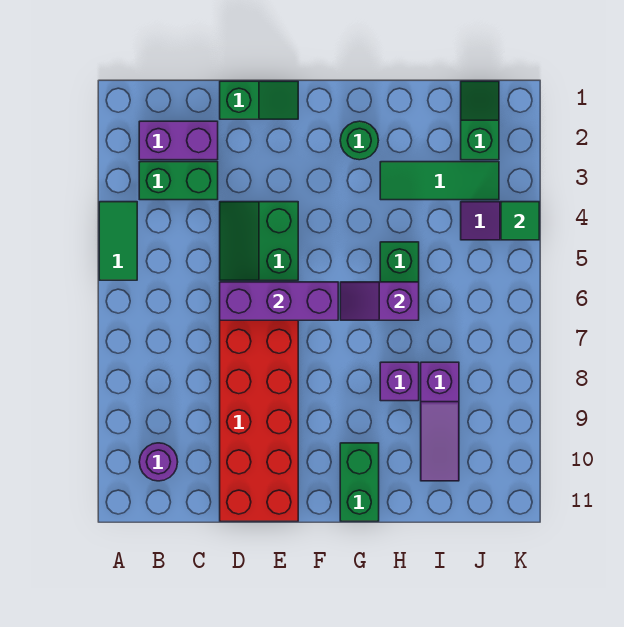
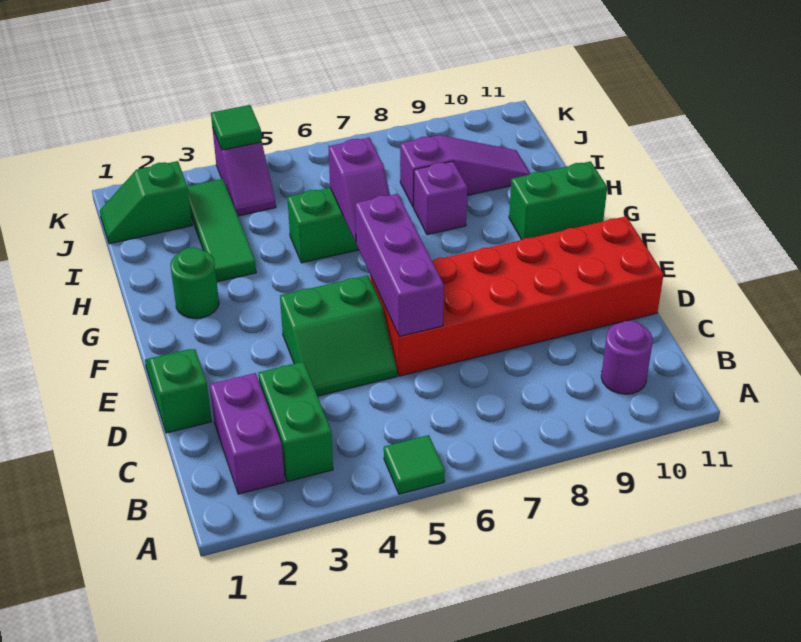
green 1x2 tile [99,202,137,280] -> green 1x1 tile [384,435,445,494]

